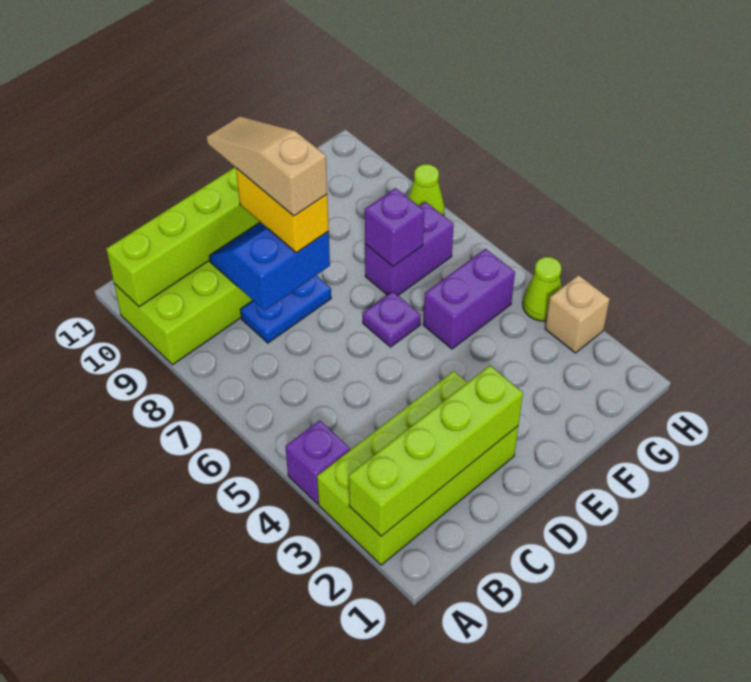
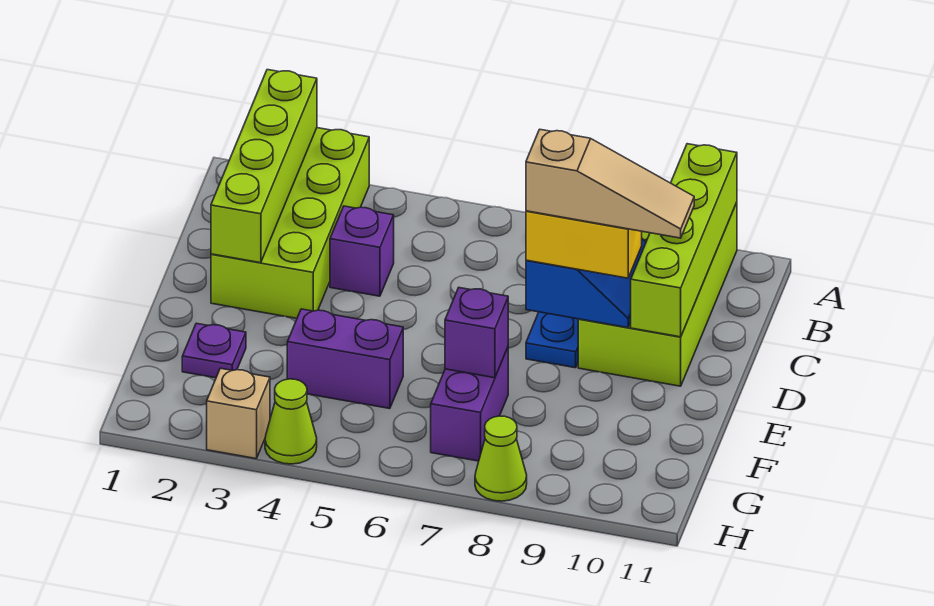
purple 1x1 brick [286,420,350,504] -> purple 1x1 brick moved to [330,206,394,296]
purple 1x1 plate [363,291,421,347] -> purple 1x1 plate moved to [182,323,246,378]
purple 1x2 brick [423,249,515,349] -> purple 1x2 brick turned to [287,309,403,409]

